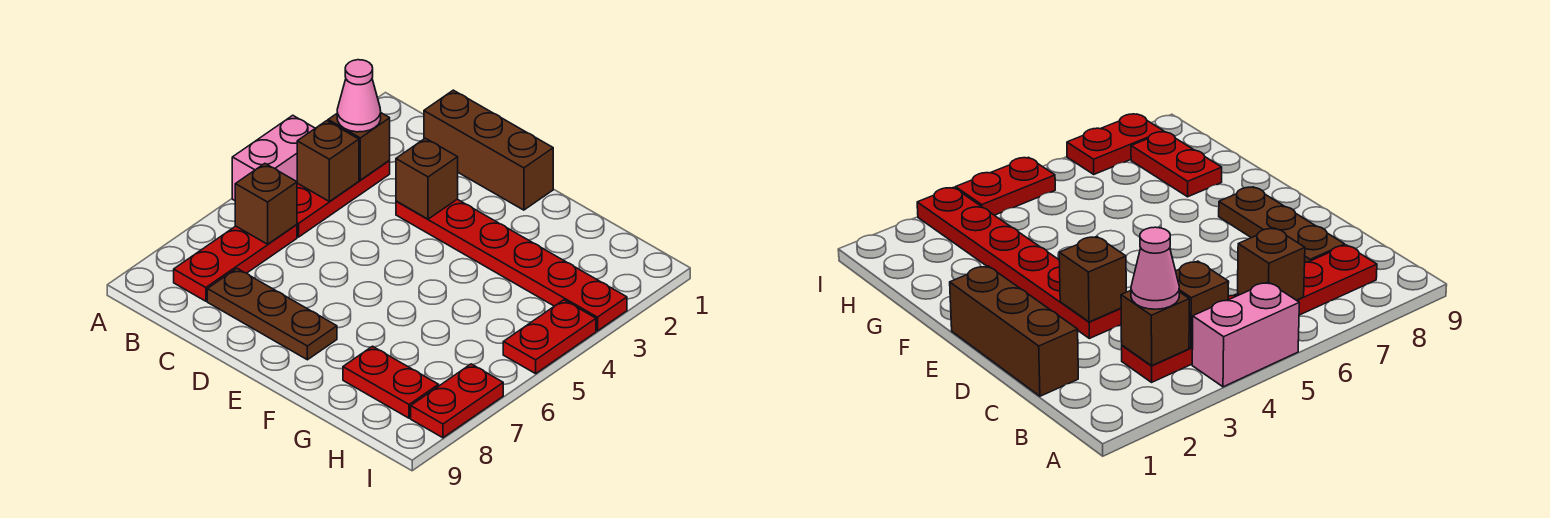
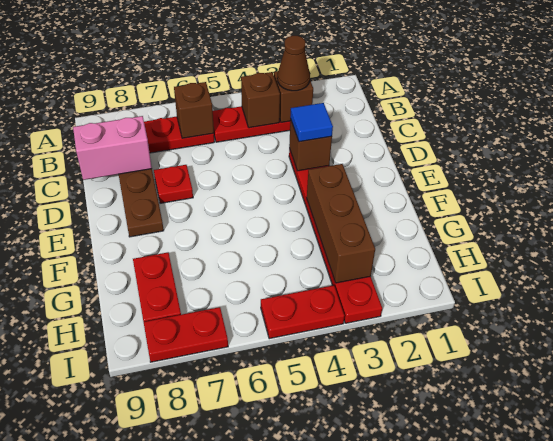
pink 1x2 brick [232,115,315,200] -> pink 1x2 brick moved to [73,116,152,180]
pink 1x1 cone [337,60,381,132] -> brown 1x1 cone [277,36,310,91]
brown 1x3 brick [424,90,553,210] -> brown 1x3 brick moved to [307,164,375,283]
none -> blue 1x1 tile [290,103,333,142]
none -> red 1x1 plate [154,165,193,203]

